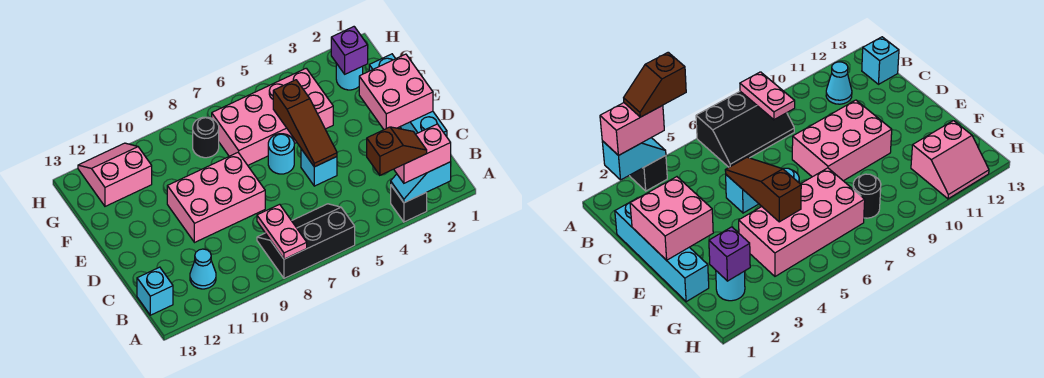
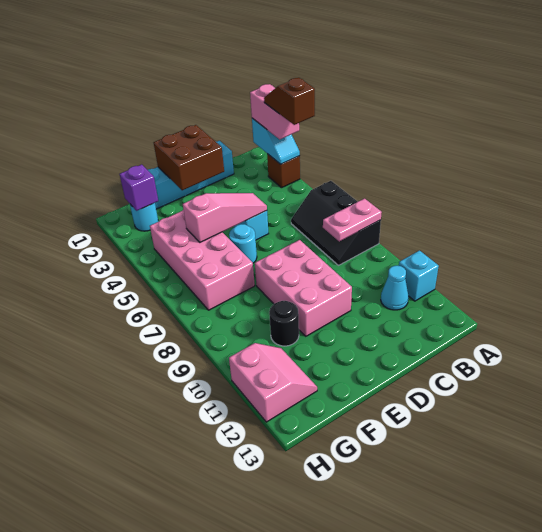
black 1x1 brick [391,186,427,222] -> brown 1x1 brick [267,154,300,188]
cyan 1x1 brick [137,267,173,315] -> cyan 1x1 brick moved to [399,251,439,301]
pink 2x2 brick [359,54,433,130] -> brown 2x2 brick [154,125,224,190]
brown 1x3 slope [273,80,337,167] -> pink 1x3 slope [183,193,267,242]
black 1x1 round brick [193,117,219,158] -> black 1x1 round brick moved to [269,301,299,346]
pink 2x2 slope [78,143,152,206] -> pink 2x2 slope turned to [229,343,317,422]

